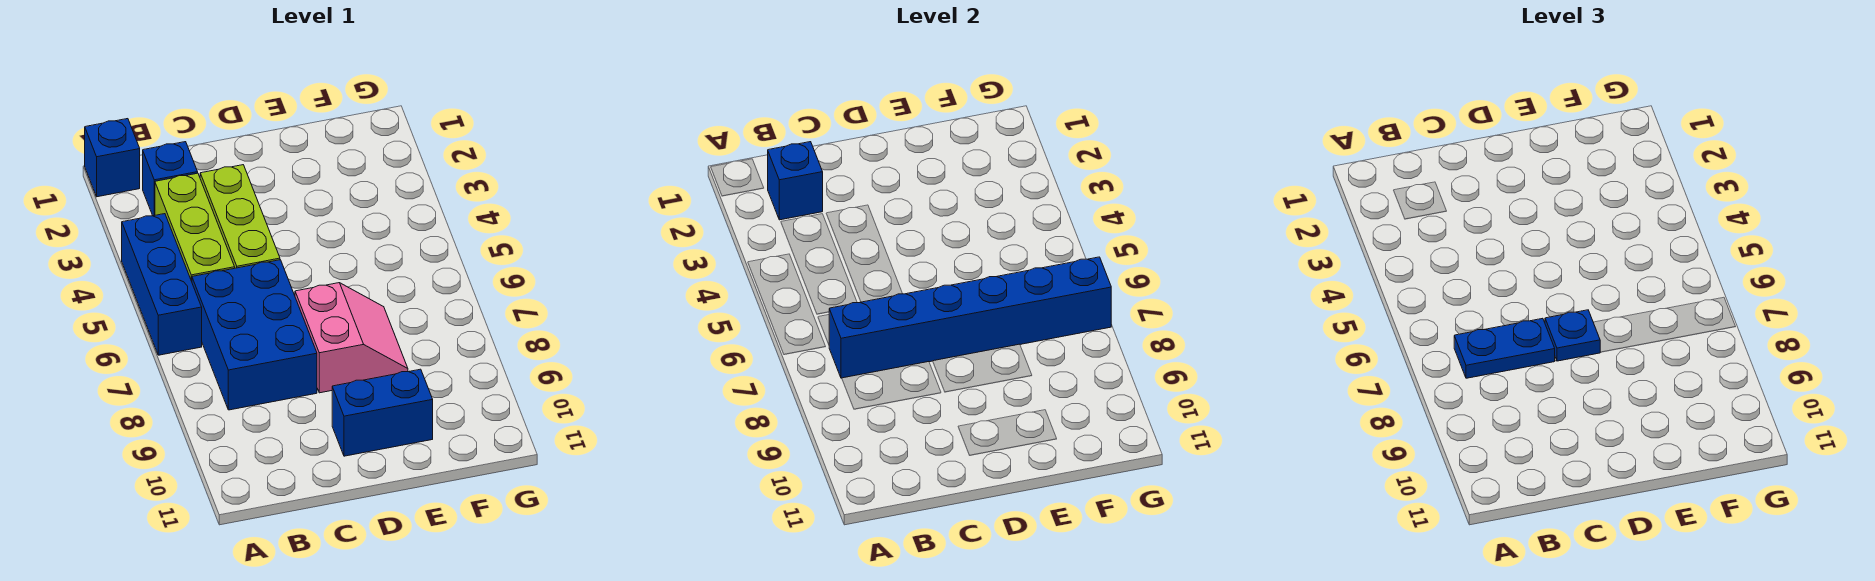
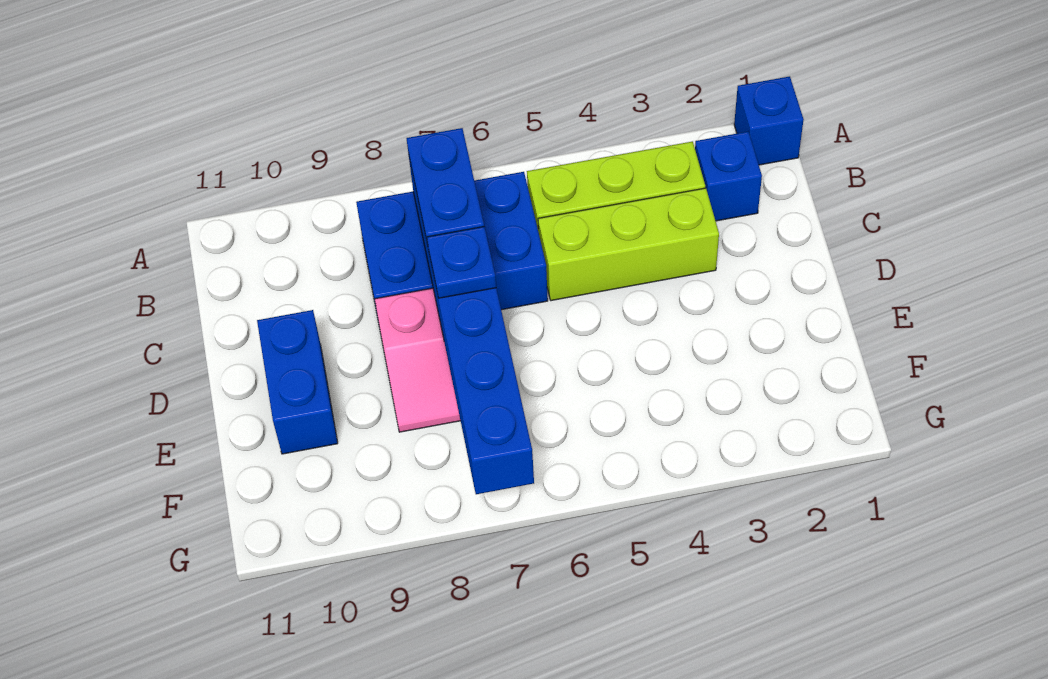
blue 1x3 brick [122,214,202,355] -> none
blue 1x1 brick [768,142,823,220] -> none

